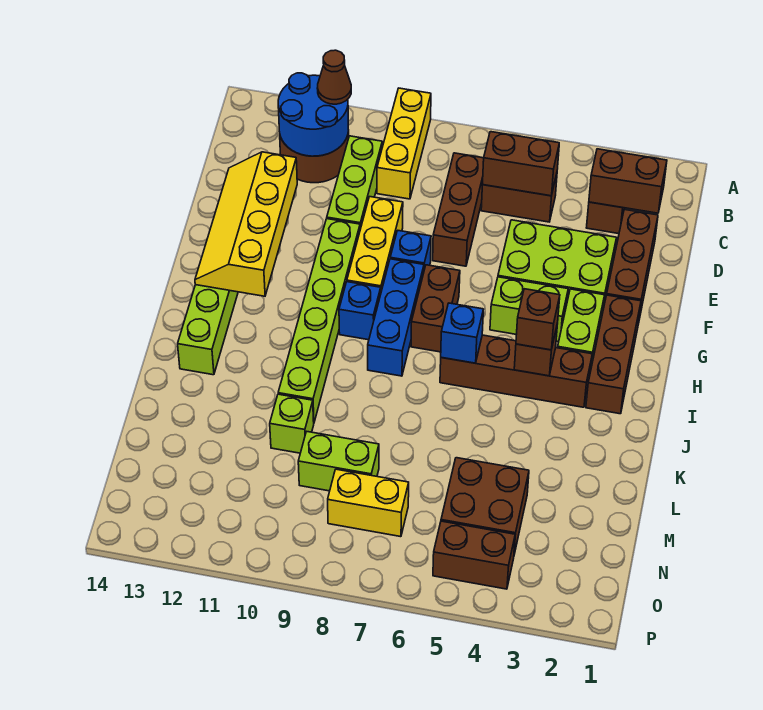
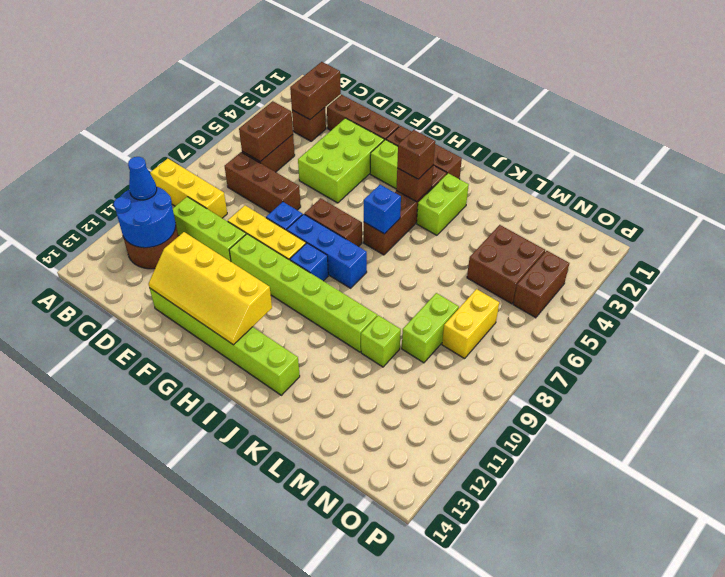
brown 1x1 cone [317,50,351,104] -> blue 1x1 cone [128,157,157,200]
lime 1x2 brick [490,277,568,342] -> lime 1x2 brick moved to [417,173,469,235]

